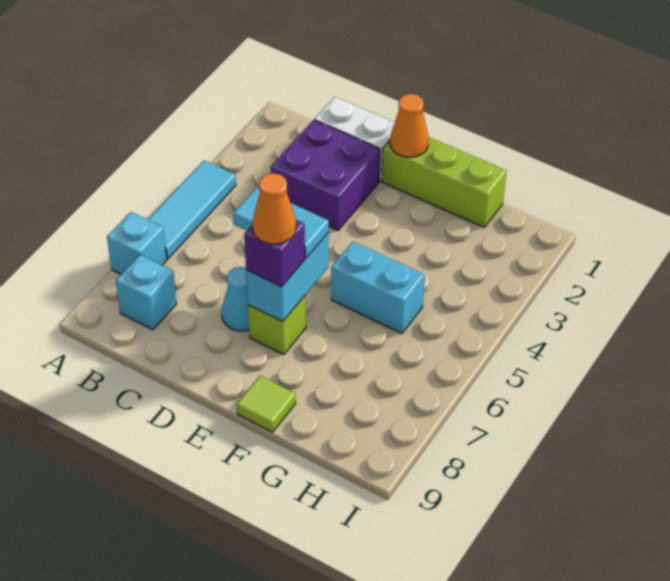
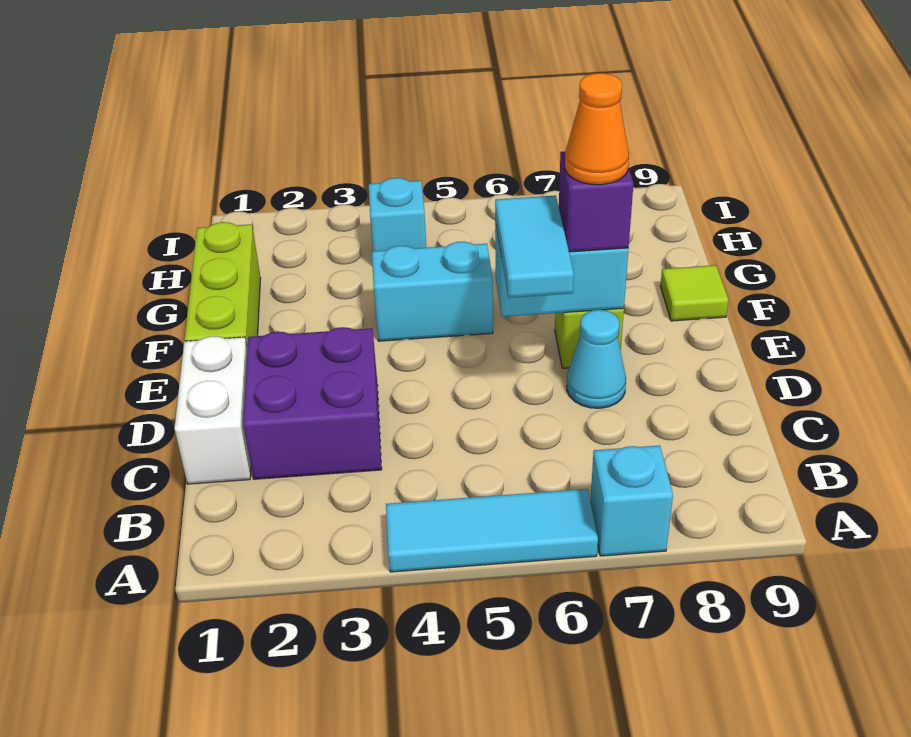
cyan 1x1 brick [116,255,177,330] -> cyan 1x1 brick moved to [369,178,426,251]
orange 1x1 cone [390,94,429,157] -> none
cyan 1x2 brick [331,242,424,334] -> cyan 1x2 brick turned to [372,242,493,341]

